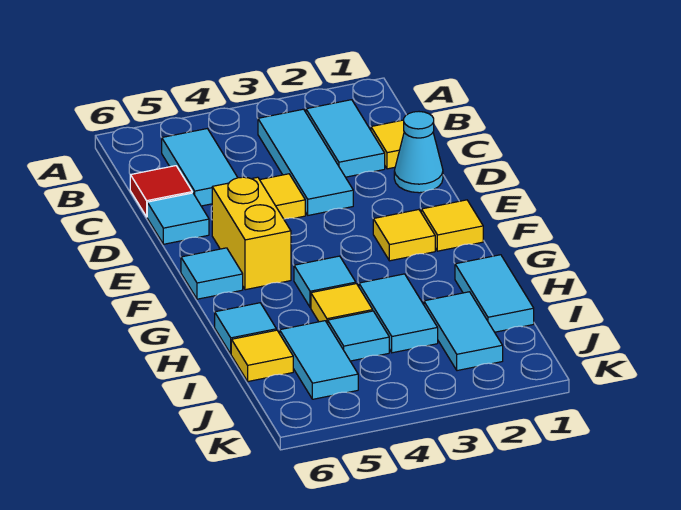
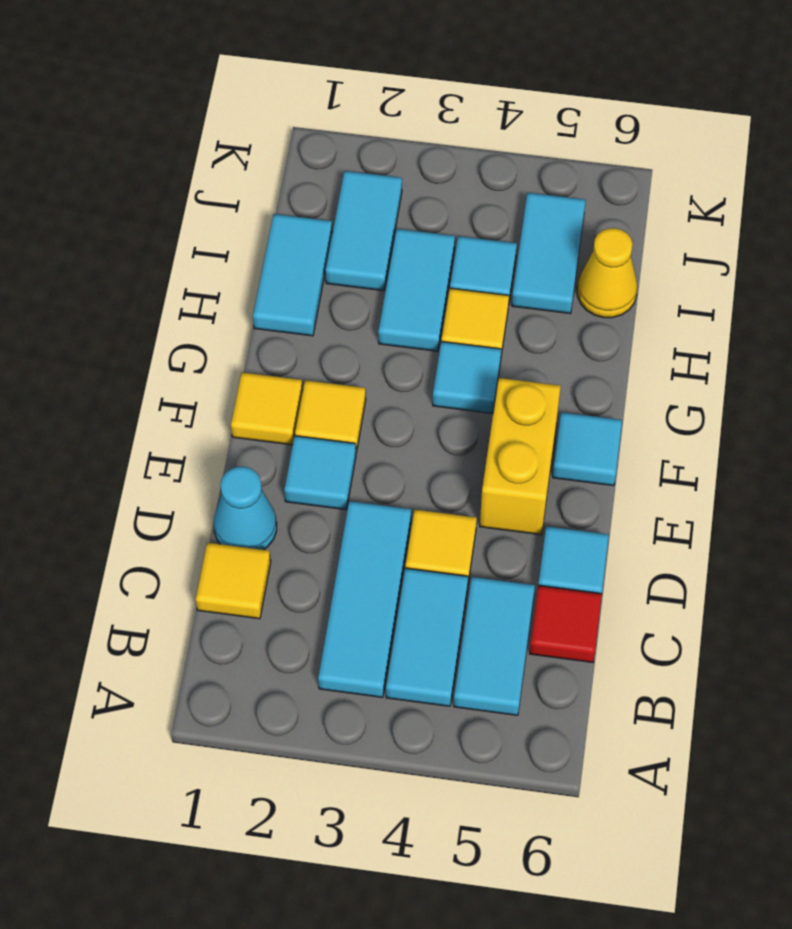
cyan 1x2 tile [306,100,385,177] -> cyan 1x2 tile moved to [386,568,468,706]
cyan 1x1 tile [215,303,276,354] -> cyan 1x1 tile moved to [284,436,356,510]
yellow 1x1 tile [231,330,293,381] -> yellow 1x1 cone [577,228,637,318]

